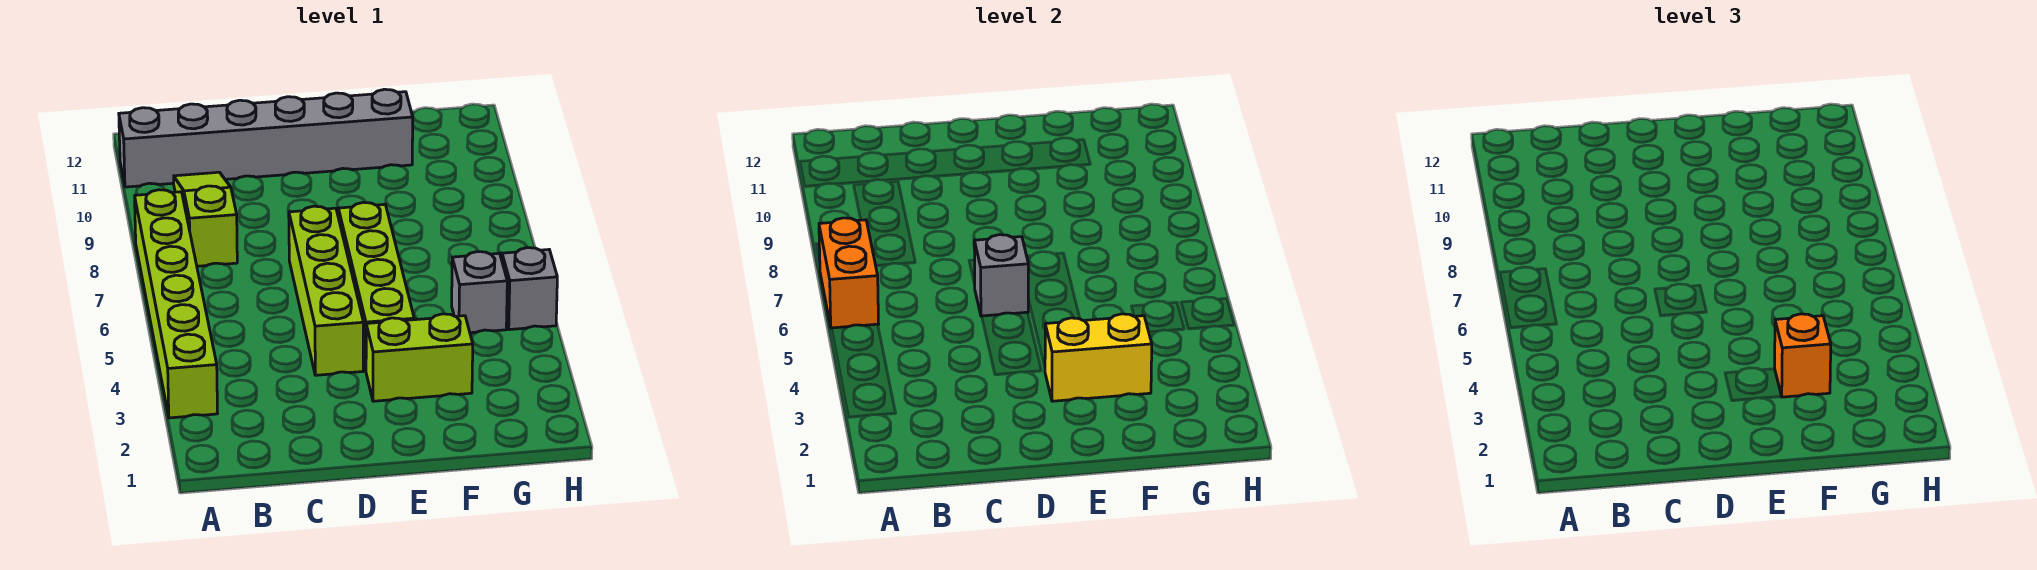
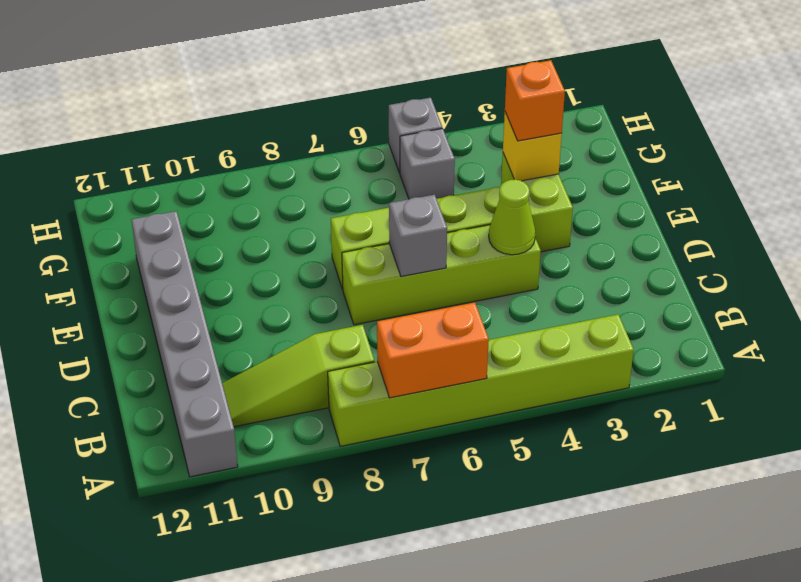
none -> lime 1x1 cone [489,179,535,255]
yellow 1x2 brick [1045,314,1152,401] -> yellow 1x1 brick [503,112,562,181]

